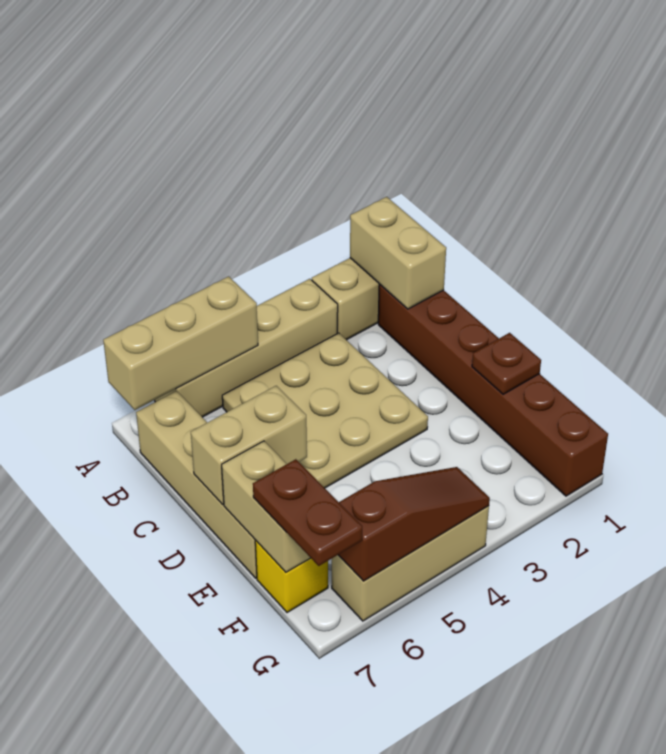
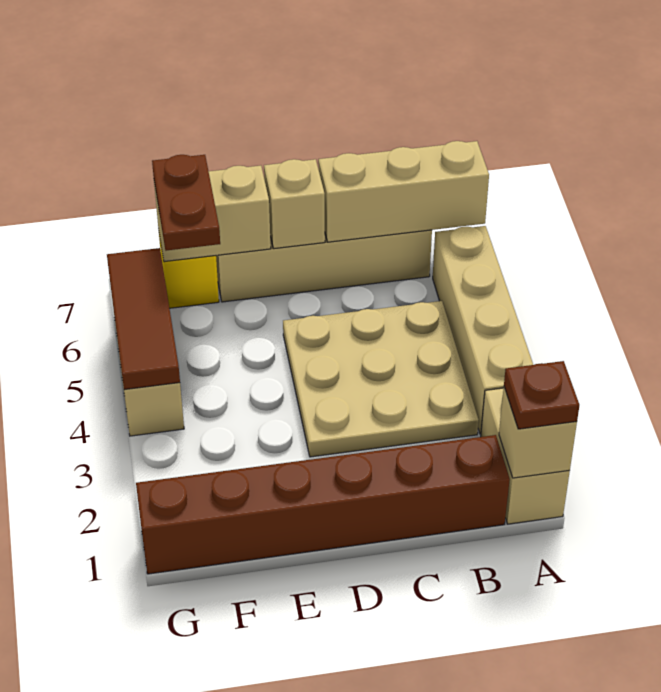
tan 1x2 brick [350,197,446,309] -> tan 1x1 brick [499,387,577,478]
tan 1x3 brick [103,276,258,410] -> tan 1x3 brick turned to [318,141,489,242]
tan 1x2 brick [191,386,307,505] -> tan 1x1 brick [264,159,325,249]
brown 1x1 plate [472,333,541,394] -> brown 1x1 plate moved to [504,361,579,429]
brown 1x2 plate [253,459,362,566] -> brown 1x2 plate turned to [152,155,220,251]
brown 1x3 slope [338,467,490,581] -> brown 1x3 tile [107,248,180,390]

